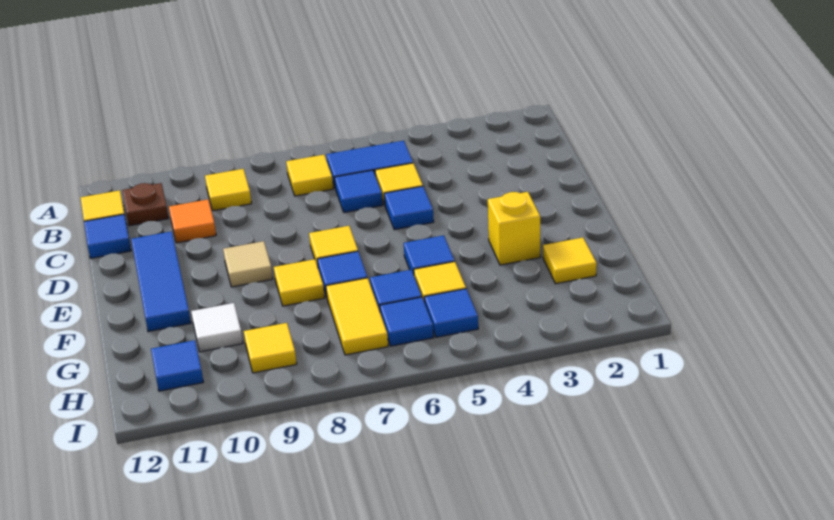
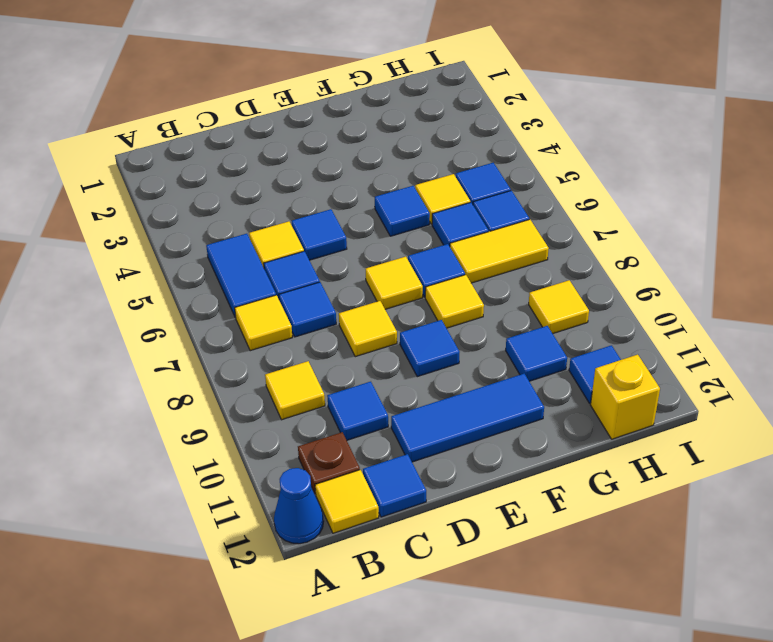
none -> blue 1x1 cone [274,468,324,544]
none -> blue 1x1 tile [279,282,336,337]
orange 1x1 tile [169,200,216,243] -> blue 1x1 tile [327,382,388,440]
tan 1x1 tile [223,241,273,287] -> blue 1x1 tile [400,320,459,377]
yellow 1x1 brick [488,192,540,265] -> yellow 1x1 brick moved to [591,355,660,439]
yellow 1x1 tile [543,238,597,284] -> yellow 1x1 tile moved to [339,301,397,357]
white 1x1 tile [191,303,243,352] -> blue 1x1 tile [506,326,567,381]

